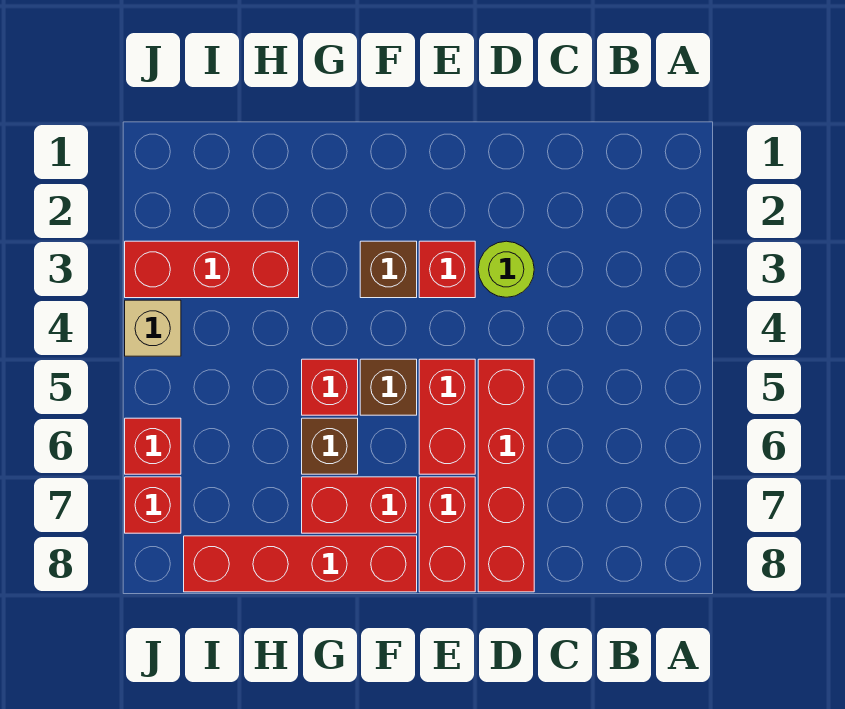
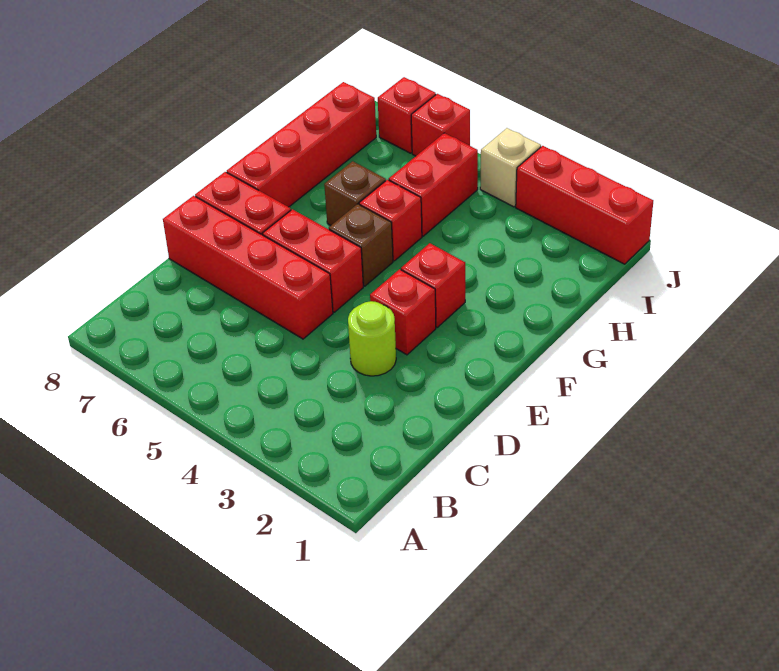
brown 1x1 brick [360,241,417,298] -> red 1x1 brick [401,243,465,327]
red 1x2 brick [302,477,417,533] -> red 1x2 brick moved to [389,133,478,236]
red 1x3 brick [125,241,299,298] -> red 1x3 brick turned to [516,146,653,264]

